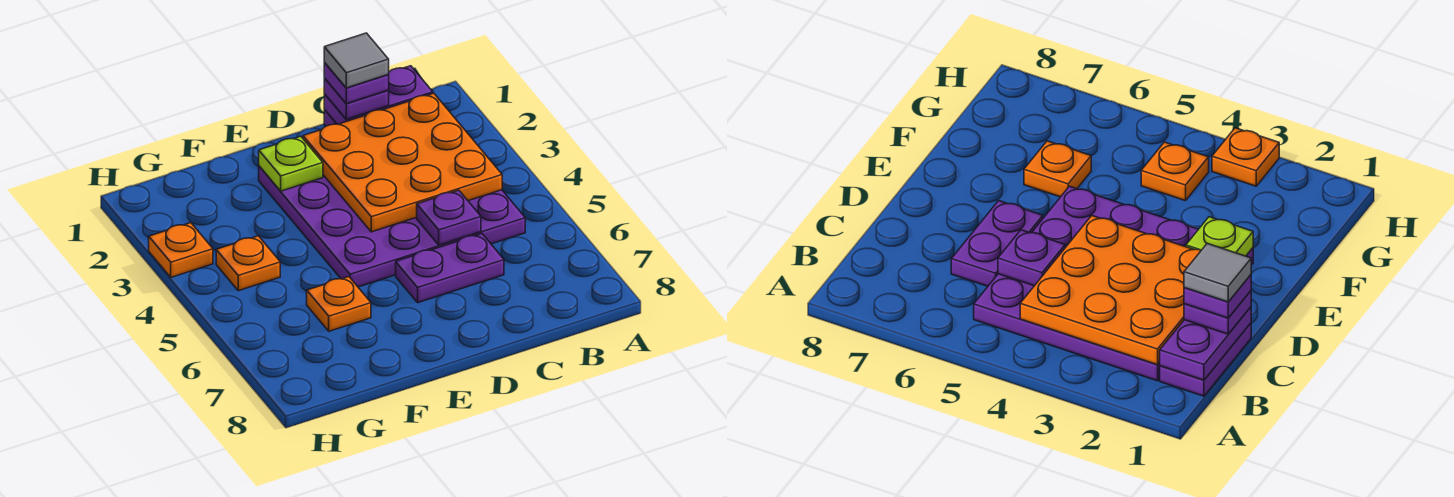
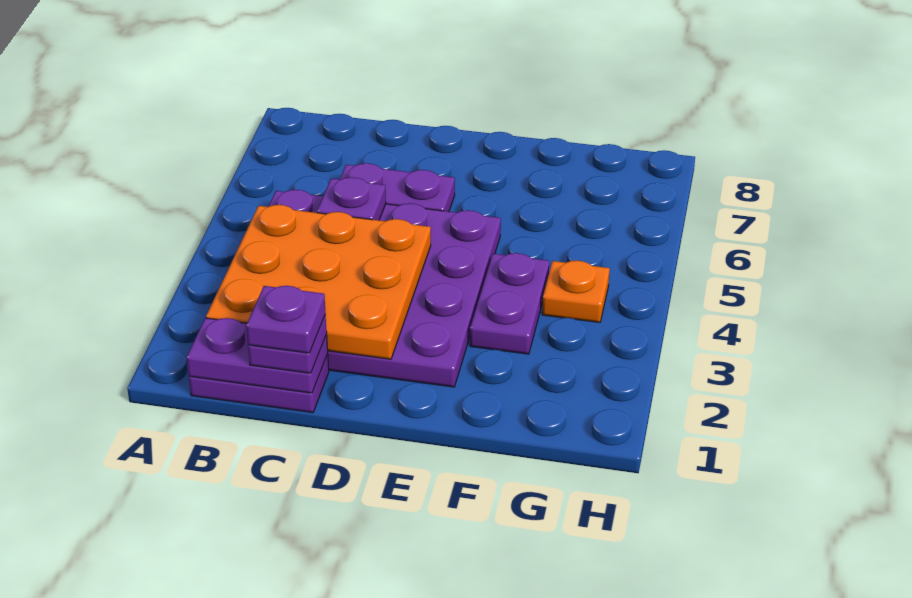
grey 1x1 tile [324,33,389,88] -> none
lime 1x1 plate [259,136,323,191] -> none
none -> purple 1x2 plate [470,253,549,354]
orange 1x1 plate [307,277,371,331] -> none
orange 1x1 plate [149,223,213,277] -> none

